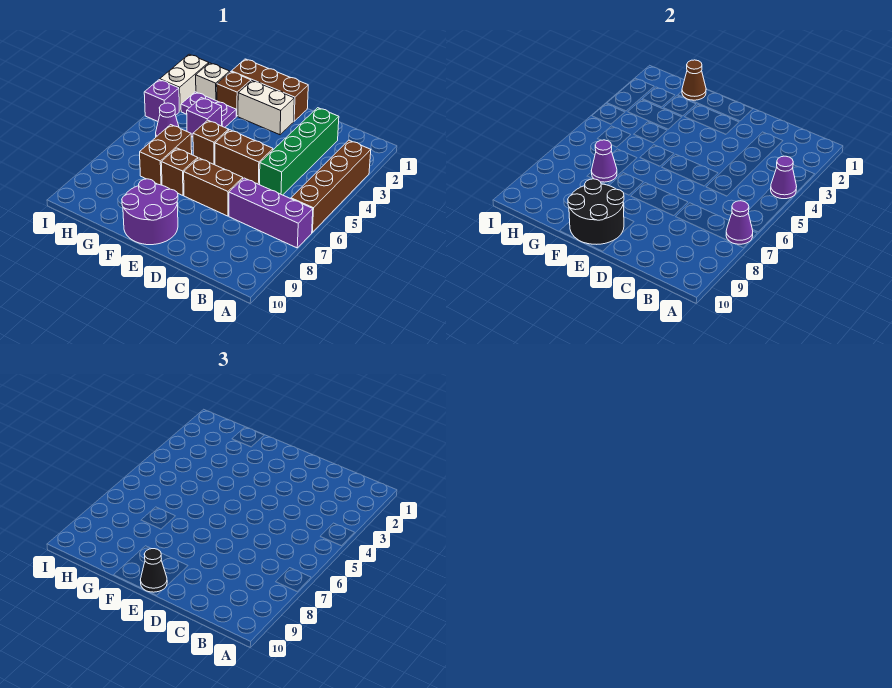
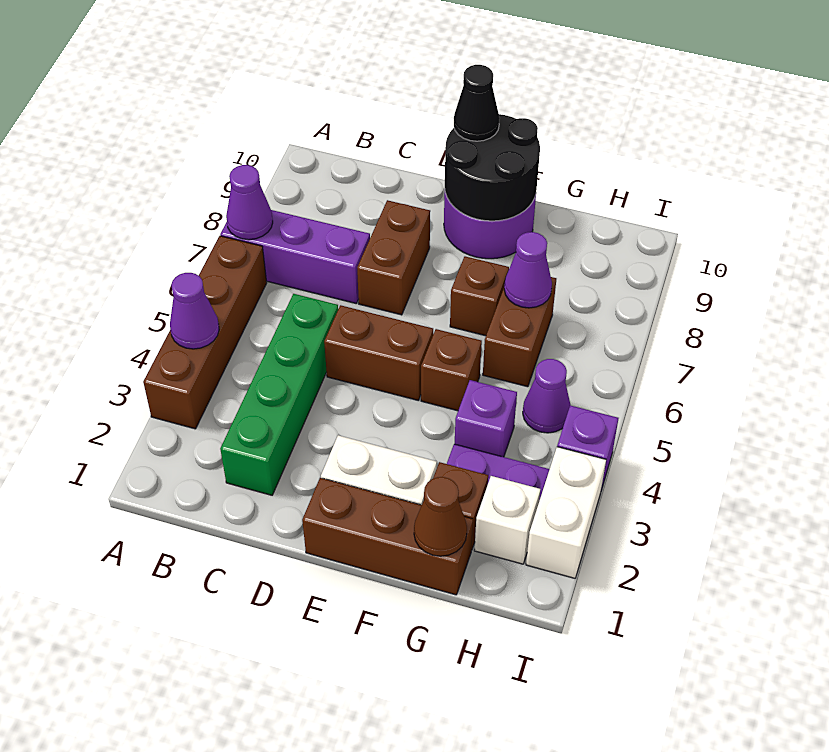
brown 1x2 brick [184,158,243,216] -> brown 1x2 brick turned to [357,200,430,315]

